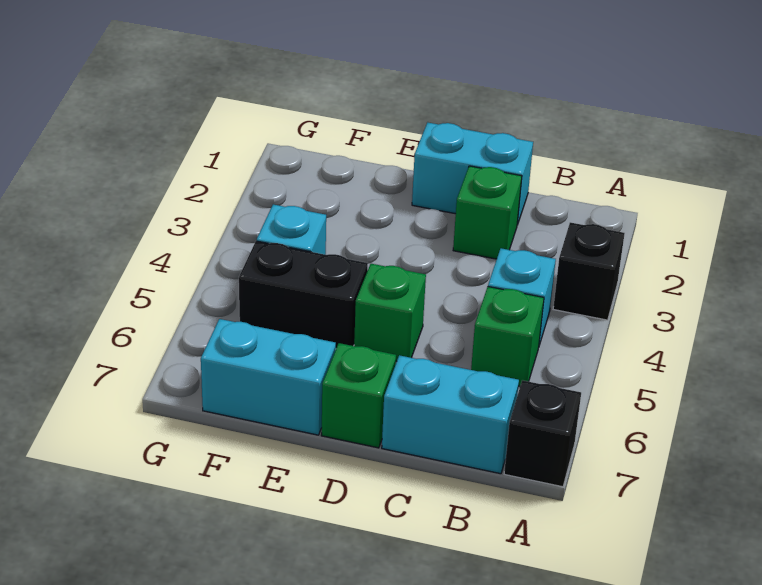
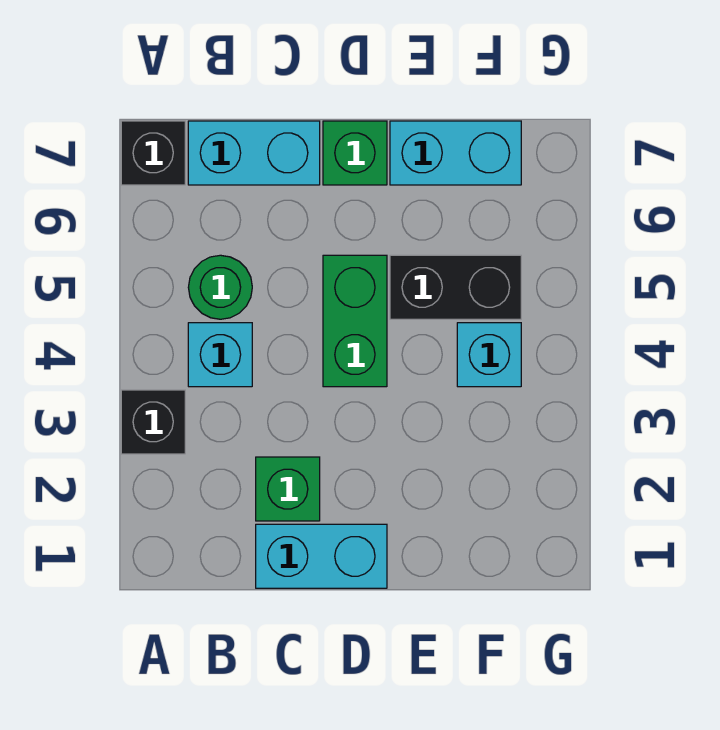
green 1x1 brick [471,287,544,386] -> green 1x1 round brick [188,255,252,319]
green 1x1 brick [354,264,426,361] -> green 1x2 brick [323,255,387,387]

